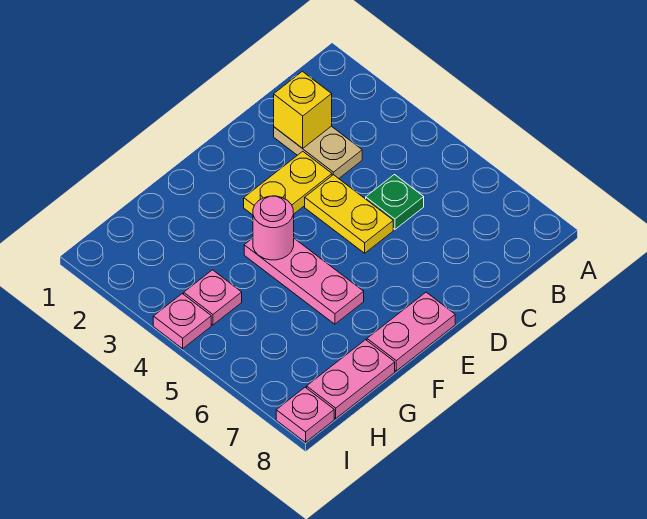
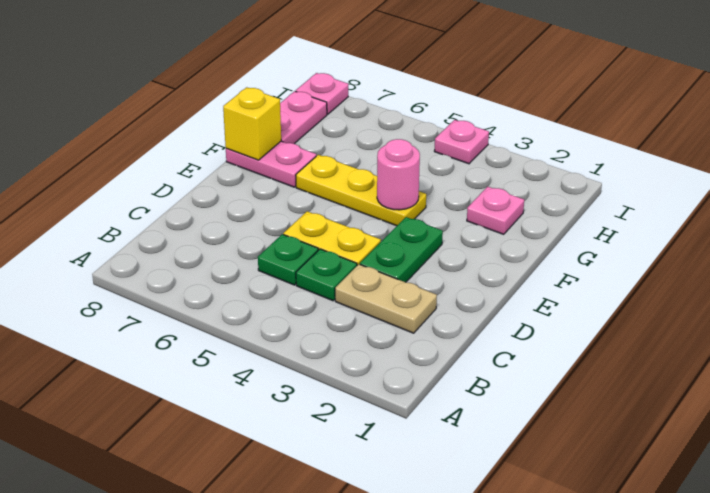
yellow 1x1 brick [274,71,332,148] -> yellow 1x1 brick moved to [223,87,281,160]
none -> green 1x1 plate [296,249,357,301]
yellow 1x2 plate [244,151,332,215] -> green 1x2 plate [360,217,443,282]
pink 1x2 plate [367,292,455,371] -> pink 1x2 plate turned to [226,141,316,187]
pink 1x3 plate [244,238,364,324] -> yellow 1x3 plate [296,155,426,226]
pink 1x1 plate [184,270,242,325] -> pink 1x1 plate moved to [467,187,524,234]

